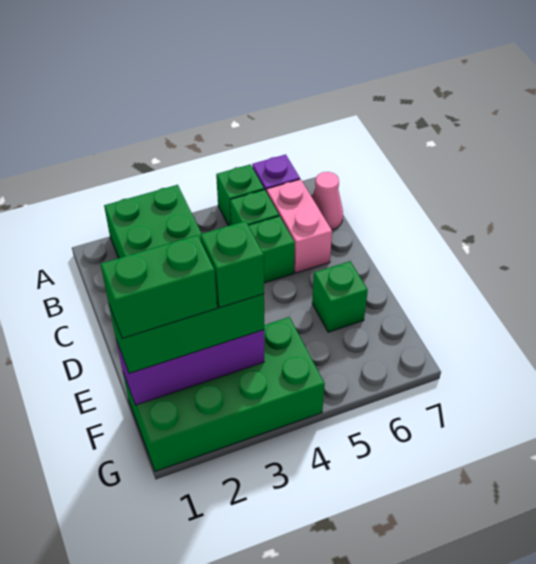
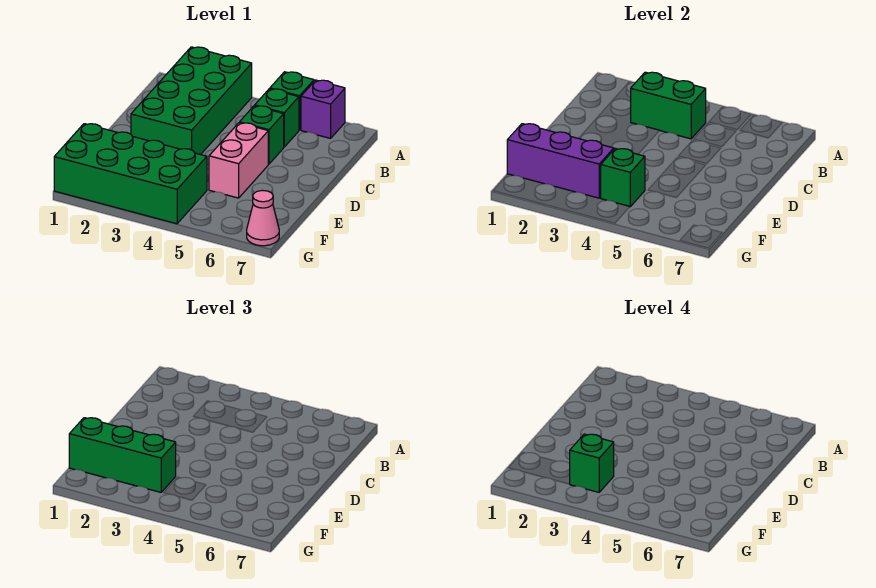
pink 1x2 brick [267,179,332,273] -> pink 1x2 brick moved to [209,123,268,198]
pink 1x1 cone [312,172,343,230] -> pink 1x1 cone moved to [247,190,279,246]
green 1x1 brick [312,261,368,332] -> green 1x1 brick moved to [601,148,645,207]
green 1x2 brick [101,235,217,338] -> green 1x2 brick moved to [631,72,706,139]

